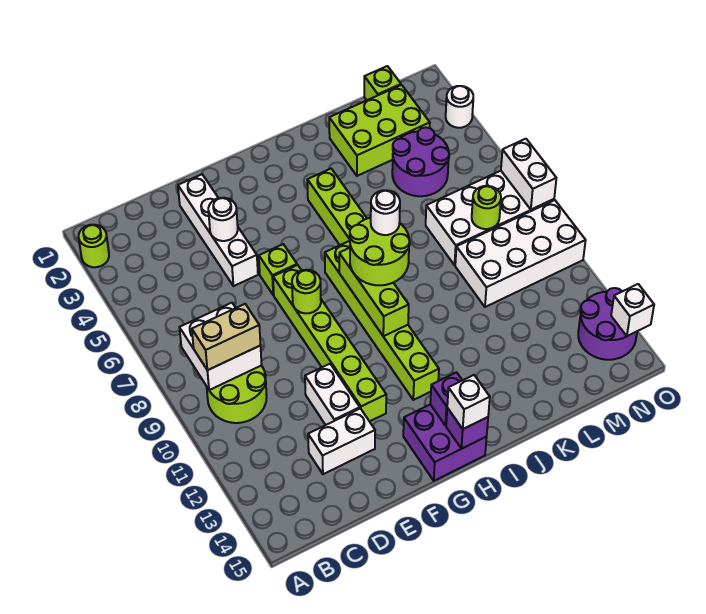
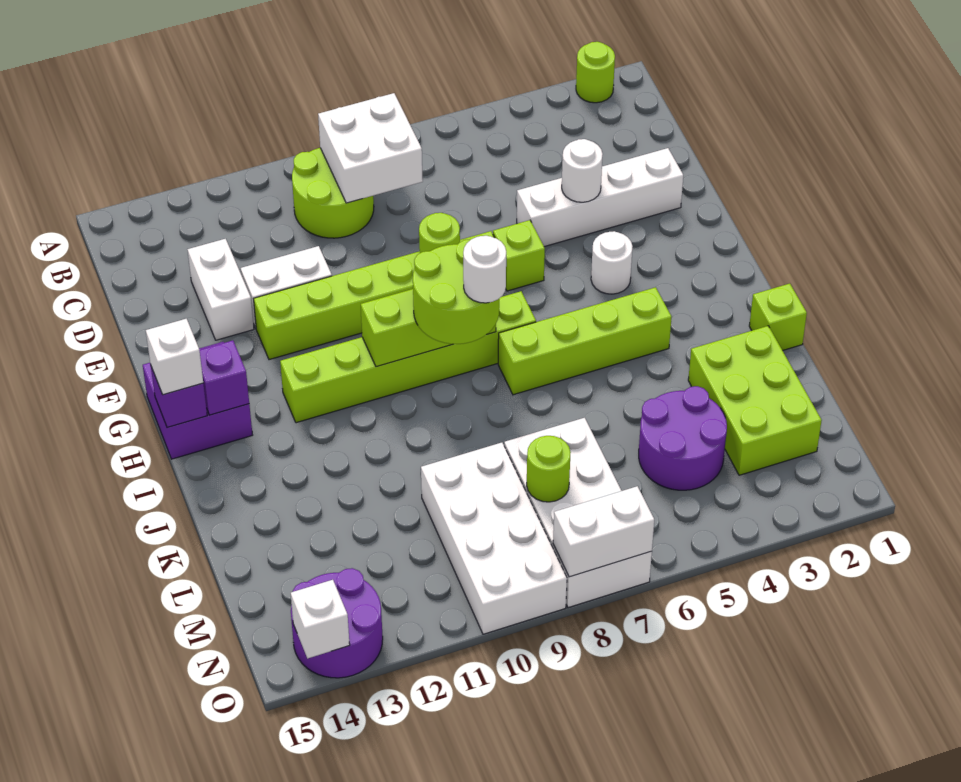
tan 1x2 brick [192,304,260,370] -> none
lime 1x1 brick [364,66,401,100] -> lime 1x1 brick moved to [749,284,807,351]
white 1x1 round brick [446,86,473,128] -> white 1x1 round brick moved to [591,231,632,294]

